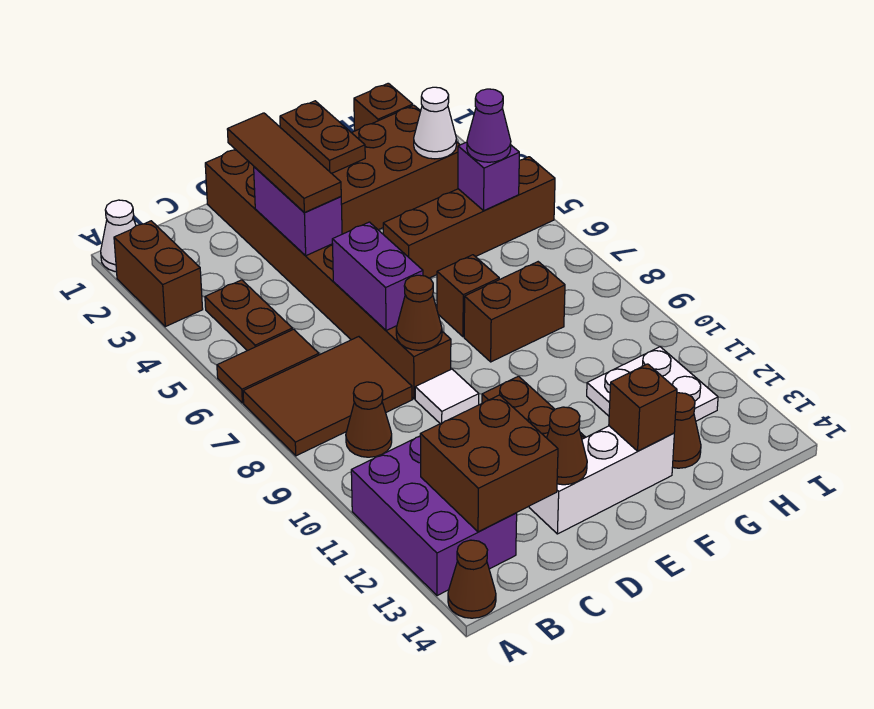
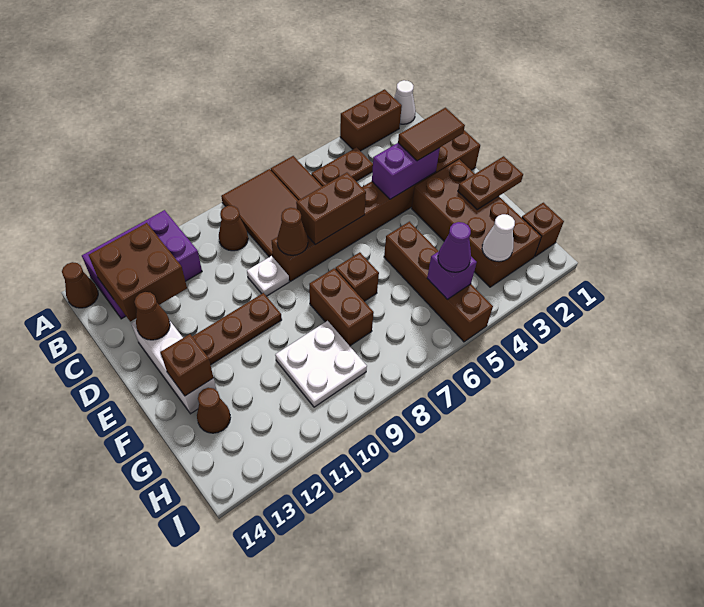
brown 1x3 tile [227,113,341,213] -> brown 1x2 tile [398,108,465,161]
purple 1x2 brick [332,222,423,331] -> brown 1x2 brick [296,173,366,245]
white 1x1 tile [415,369,479,424] -> white 1x1 plate [247,256,289,296]
white 2x2 plate [587,347,718,421] -> white 2x2 plate moved to [275,321,367,407]

